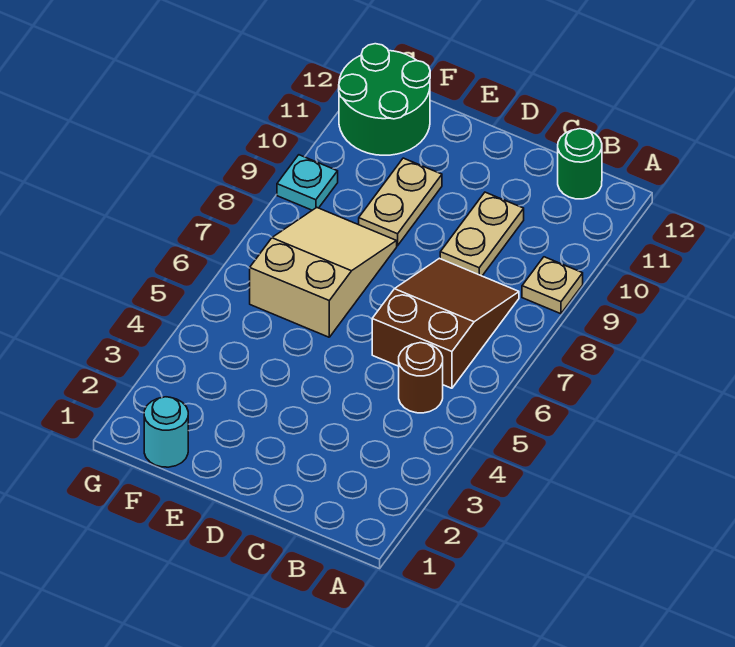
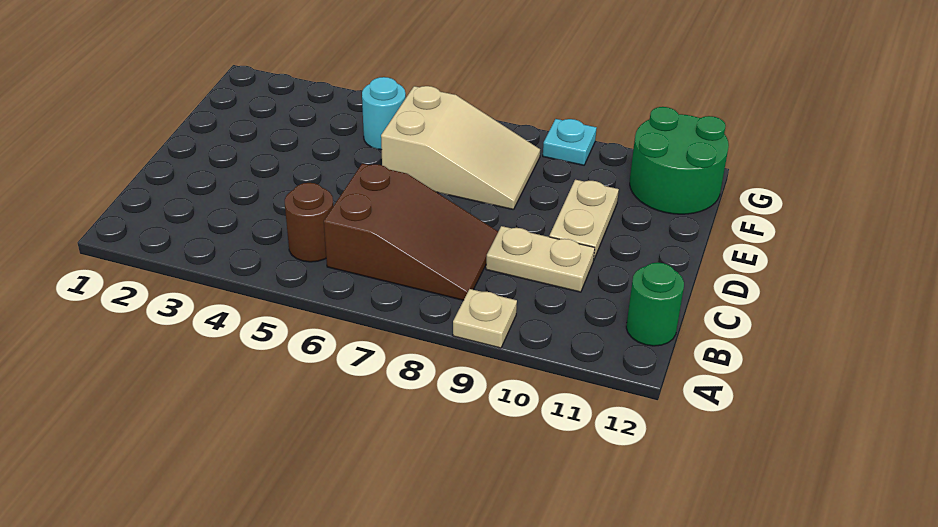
tan 1x2 plate [359,158,442,246] -> tan 1x2 plate turned to [549,180,619,261]
cyan 1x1 round brick [144,397,188,467] -> cyan 1x1 round brick moved to [362,77,406,150]

